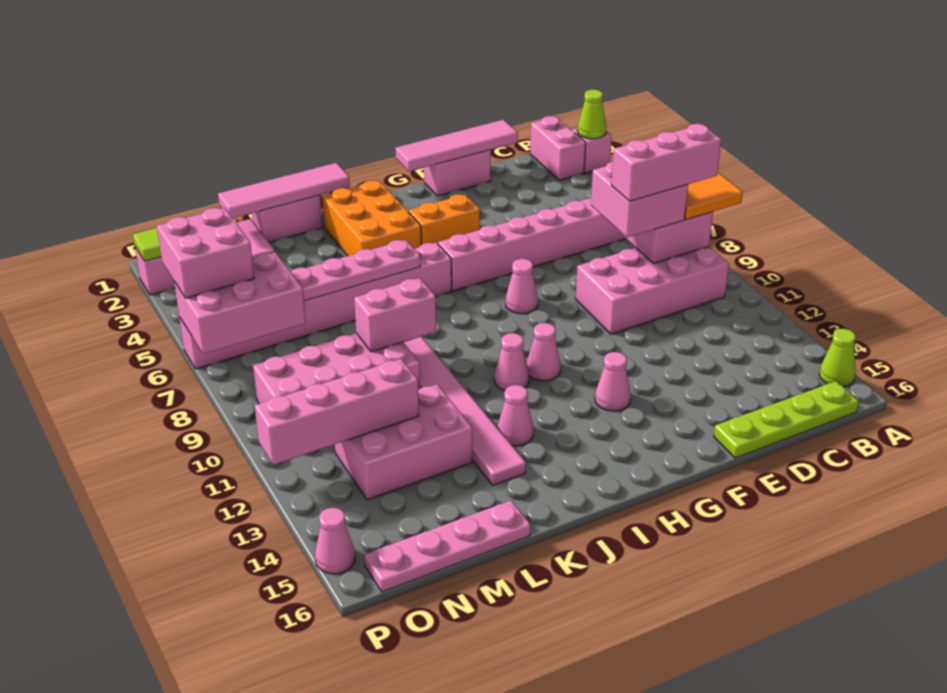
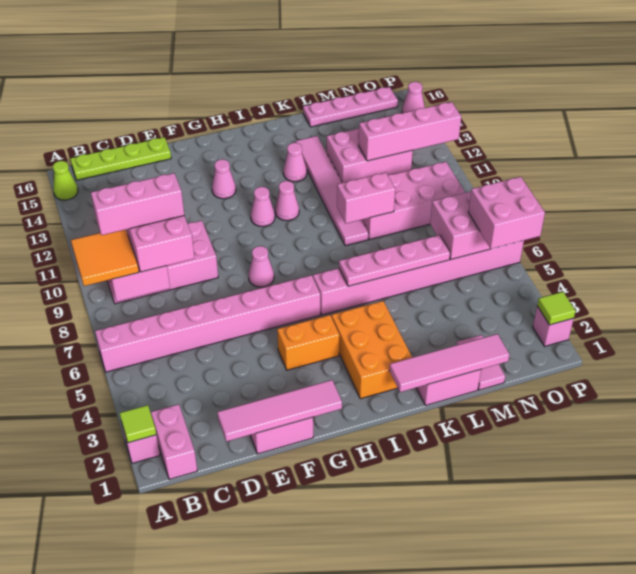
lime 1x1 cone [577,90,606,139] -> lime 1x1 tile [120,405,156,443]

